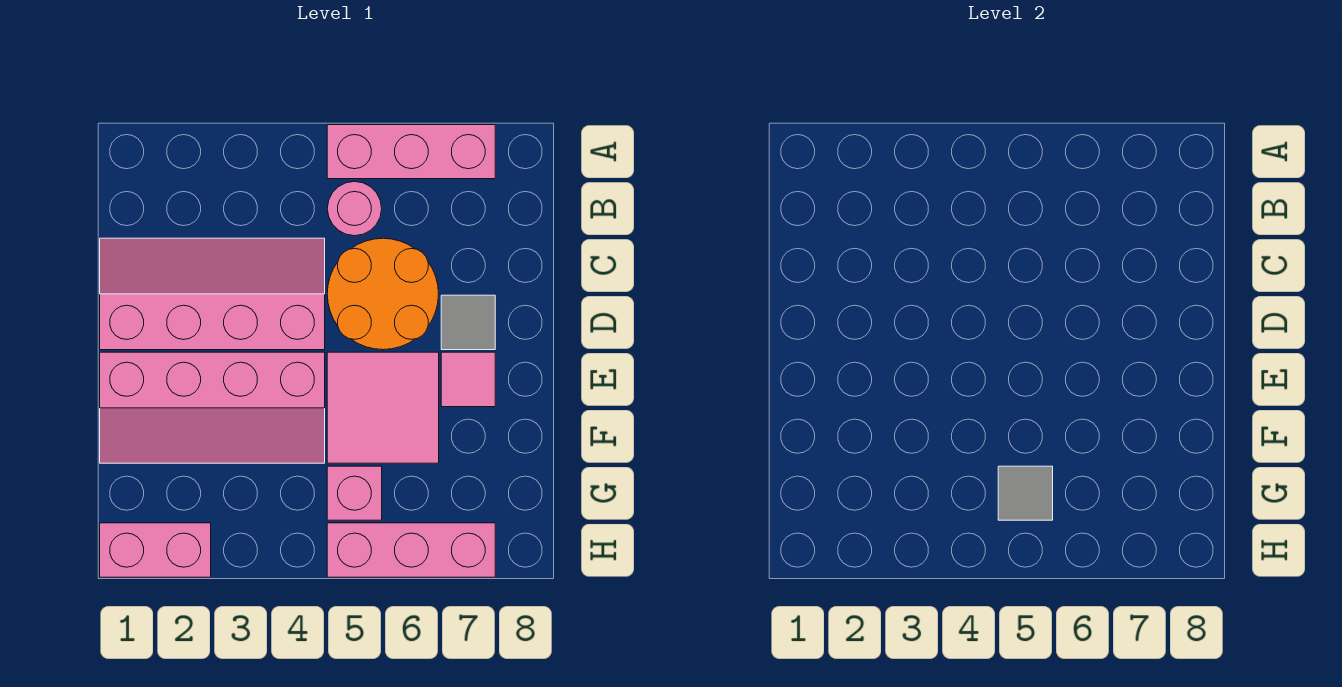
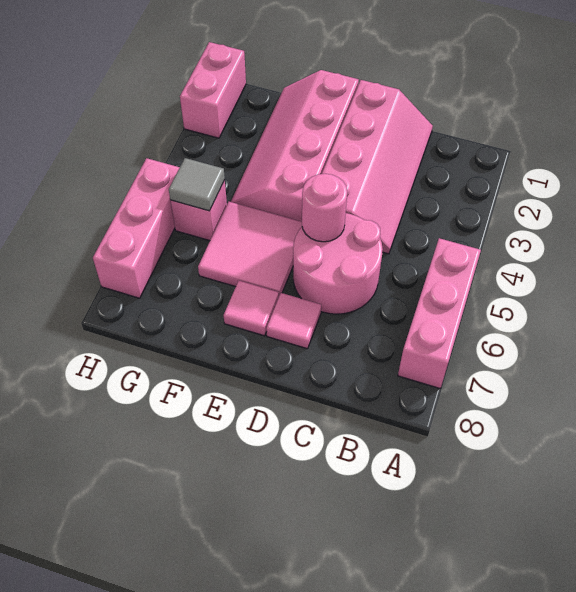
pink 1x1 round brick [327,182,382,236] -> pink 1x1 round brick moved to [302,174,347,242]
orange 2x2 round brick [327,238,439,350] -> pink 2x2 round brick [293,213,383,314]
grey 1x1 tile [441,295,495,350] -> pink 1x1 tile [266,293,321,349]

